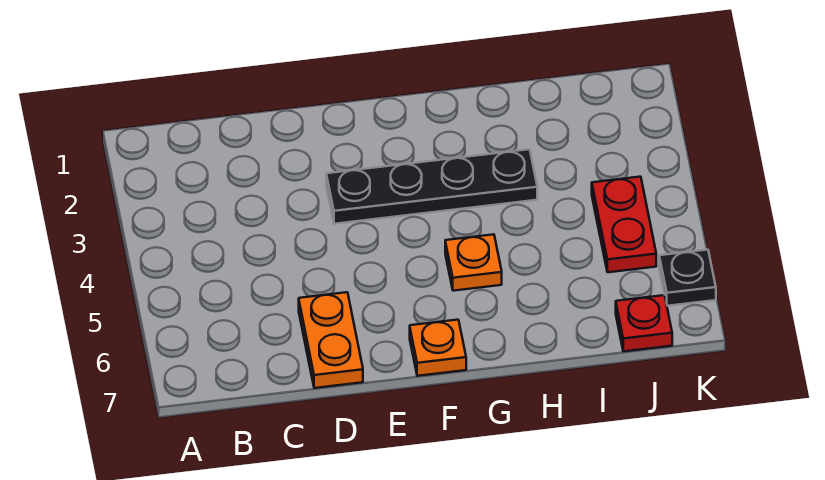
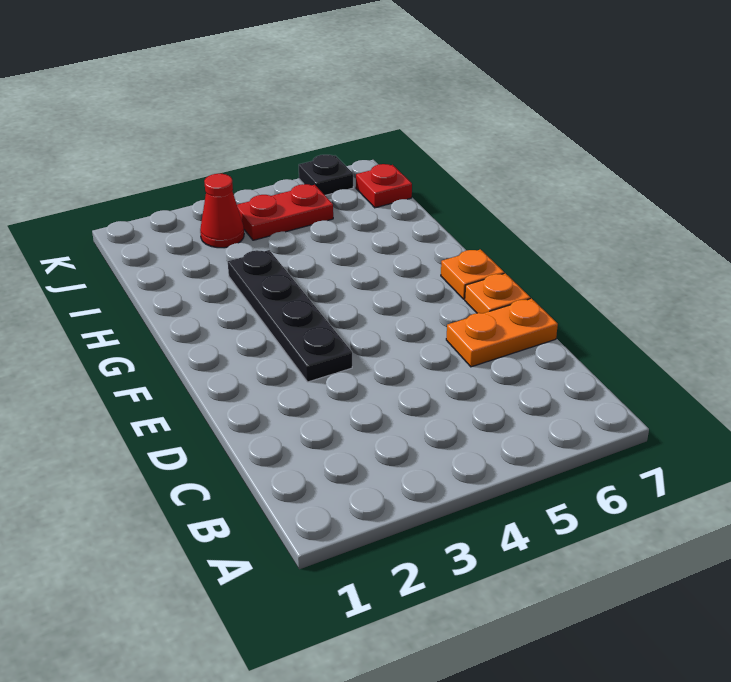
orange 1x1 plate [445,234,502,291] -> orange 1x1 plate moved to [465,273,530,313]
none -> red 1x1 cone [200,174,244,248]

